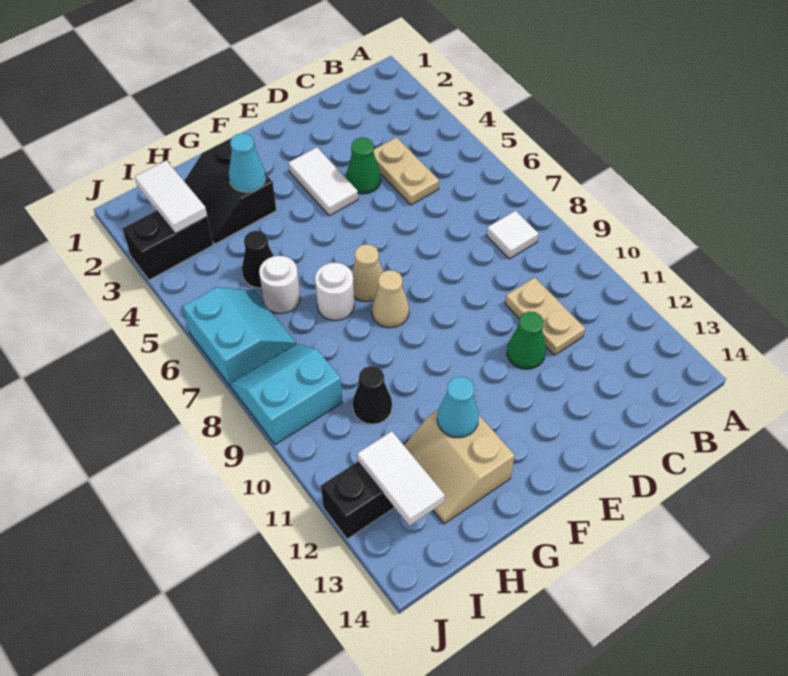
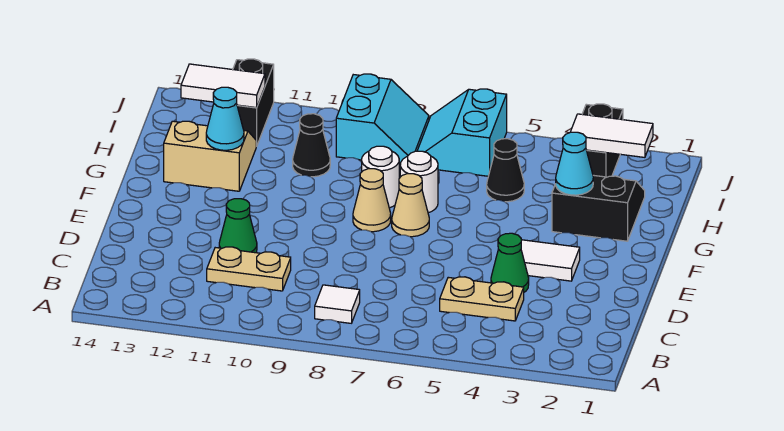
white 1x1 round brick [259,256,300,314] -> white 1x1 round brick moved to [362,146,399,208]
cyan 2x2 slope [183,287,296,386] -> cyan 2x2 slope turned to [417,89,507,176]

